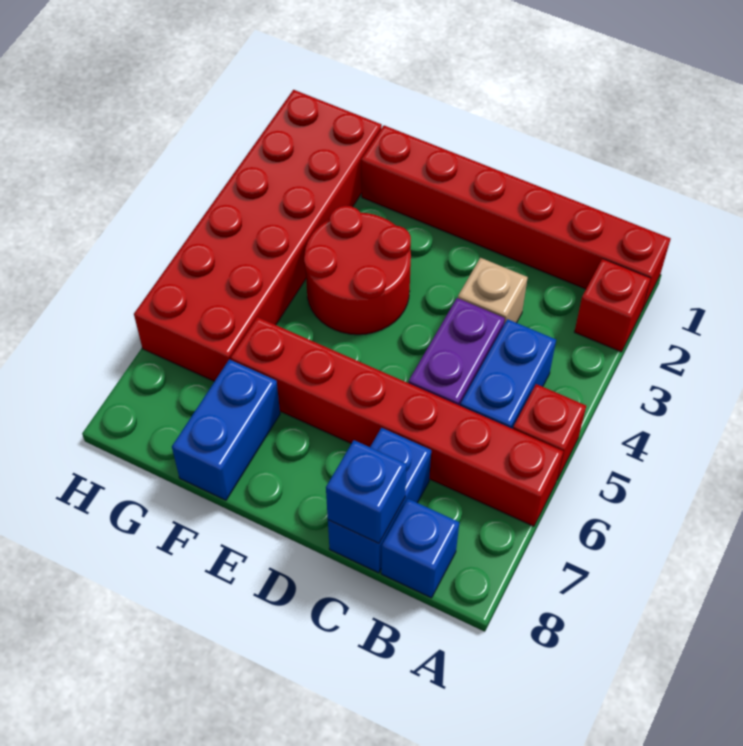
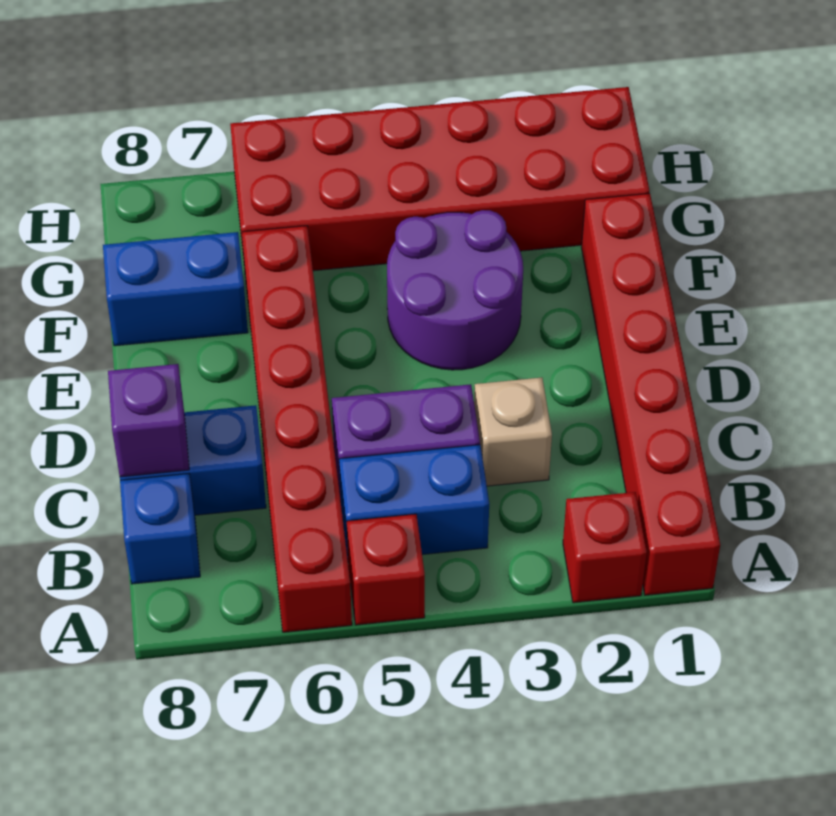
blue 1x1 brick [326,440,407,543] -> purple 1x1 brick [108,364,189,477]
red 2x2 round brick [304,206,411,335] -> purple 2x2 round brick [387,210,523,370]

